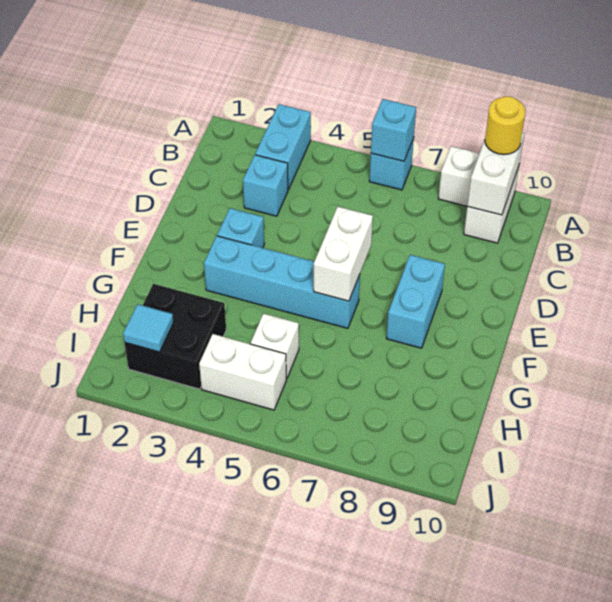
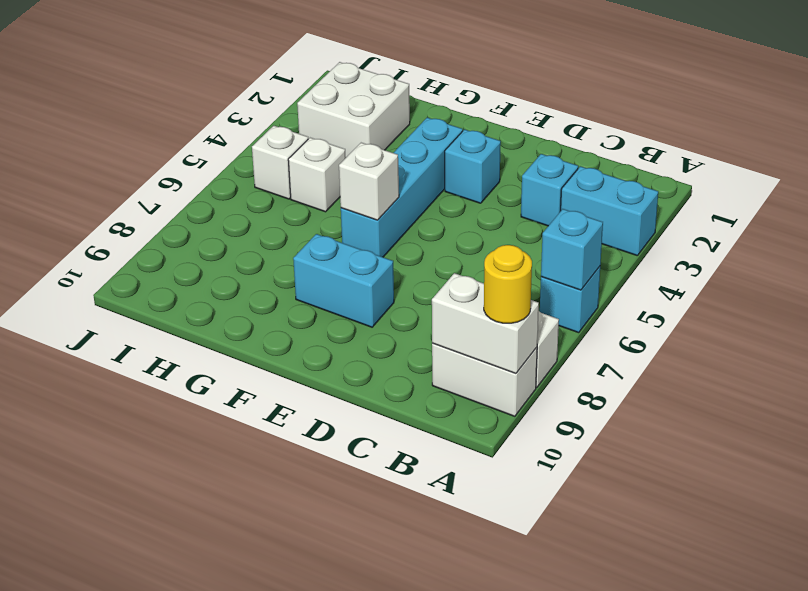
white 1x2 brick [314,207,373,301] -> white 1x1 brick [339,143,399,220]
black 2x2 brick [125,284,226,389] -> white 2x2 brick [297,62,410,157]
cyan 1x1 tile [123,304,174,352] -> none
white 1x2 brick [199,334,286,410] -> white 1x1 brick [252,126,308,199]

